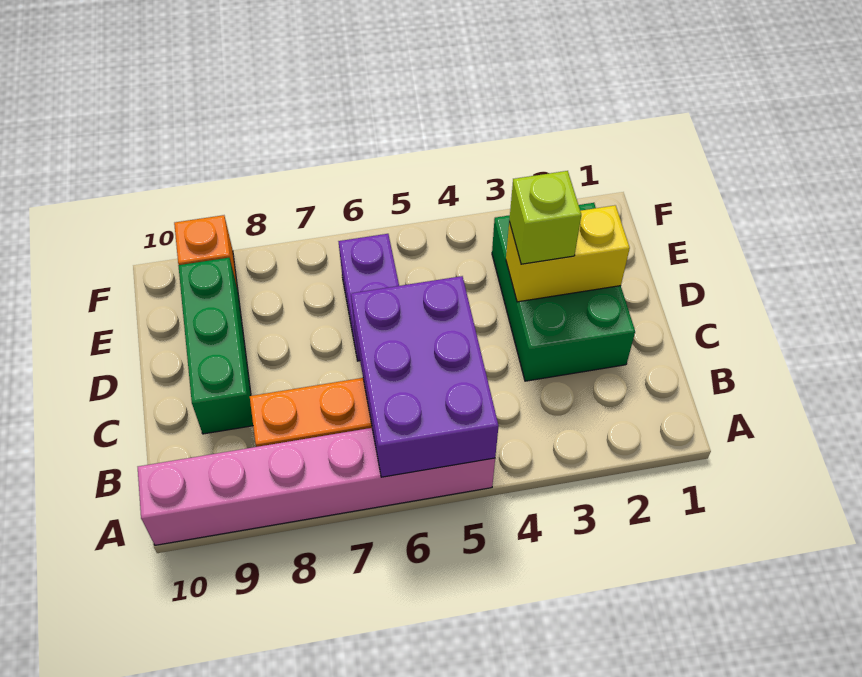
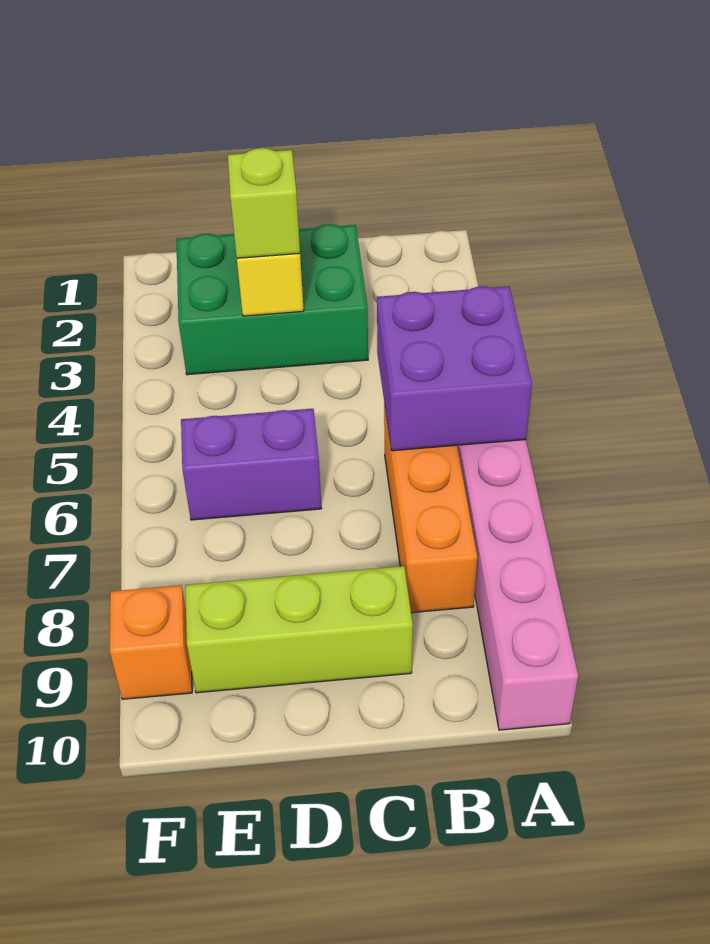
purple 2x3 brick [351,276,499,477] -> purple 2x2 brick [377,286,532,451]
green 1x3 brick [178,258,253,434] -> lime 1x3 brick [185,566,413,693]

